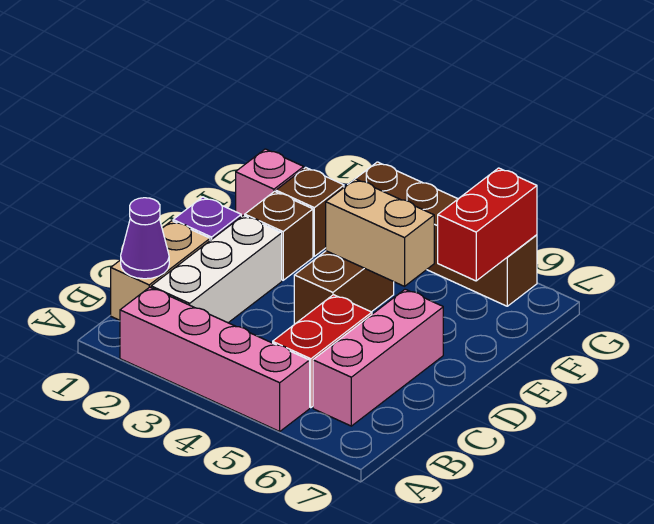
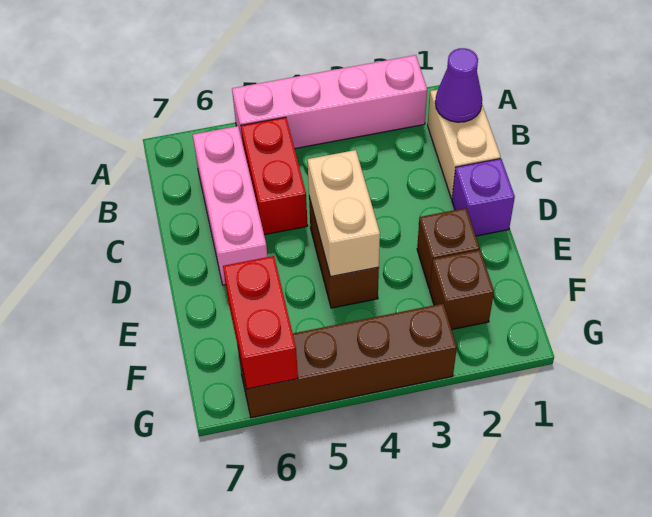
white 1x3 brick [151,215,282,323] -> none
tan 1x2 brick [326,179,434,286] -> tan 1x2 brick turned to [307,150,380,277]
pink 1x1 brick [236,149,304,217] -> none

